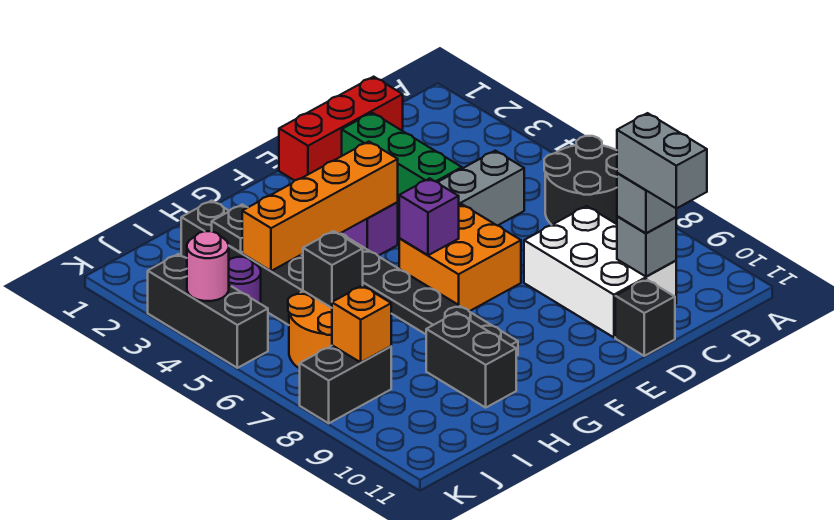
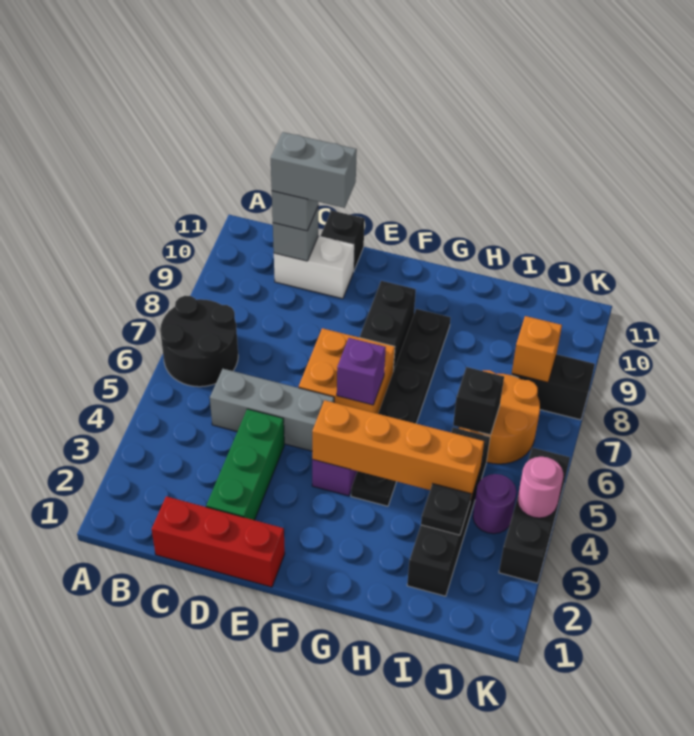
white 2x3 brick [524,206,676,337] -> white 1x2 brick [274,236,354,299]
grey 1x2 brick [617,113,707,209] -> grey 1x2 brick turned to [271,132,357,208]
black 1x2 brick [426,312,516,408] -> black 1x2 brick moved to [360,281,416,371]

